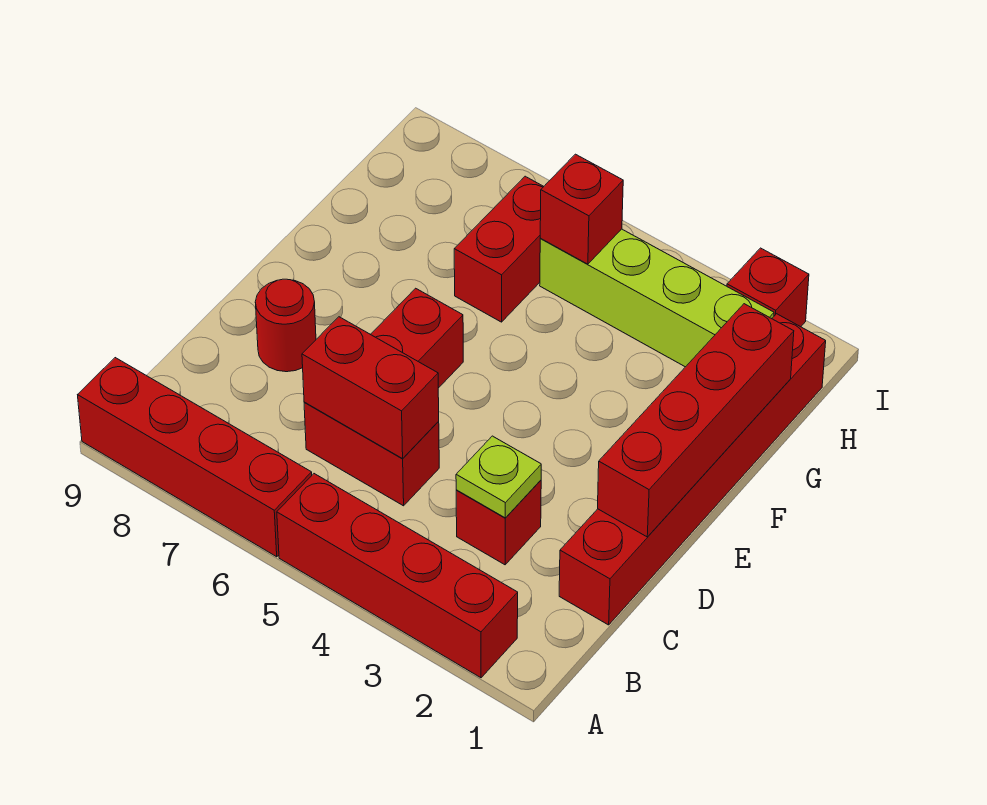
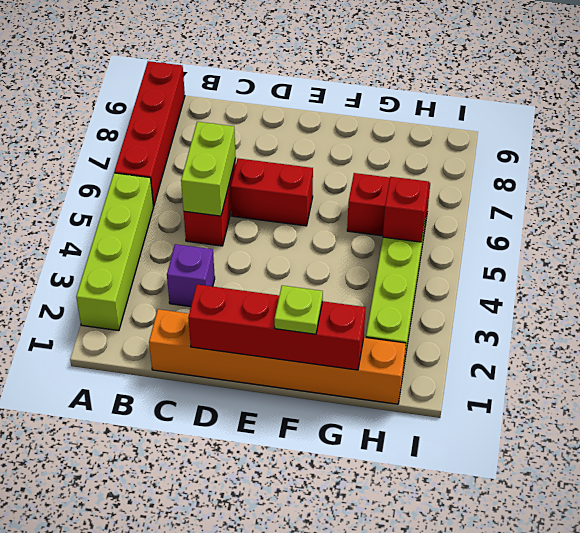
red 1x4 brick [277,474,518,678] -> lime 1x4 brick [76,173,154,331]
red 1x6 brick [559,314,826,625] -> orange 1x6 brick [149,309,406,404]
red 1x1 brick [456,480,541,565] -> purple 1x1 brick [167,244,215,307]
lime 1x1 plate [456,436,541,518] -> lime 1x1 plate moved to [275,285,323,334]
red 1x2 brick [302,317,439,459] -> lime 1x2 brick [181,122,236,216]
red 1x1 round brick [255,279,316,372] -> none
red 1x1 brick [727,248,809,327] -> none

